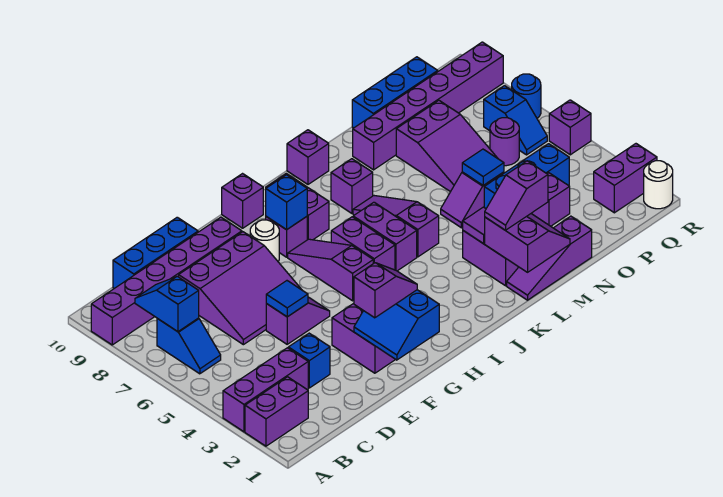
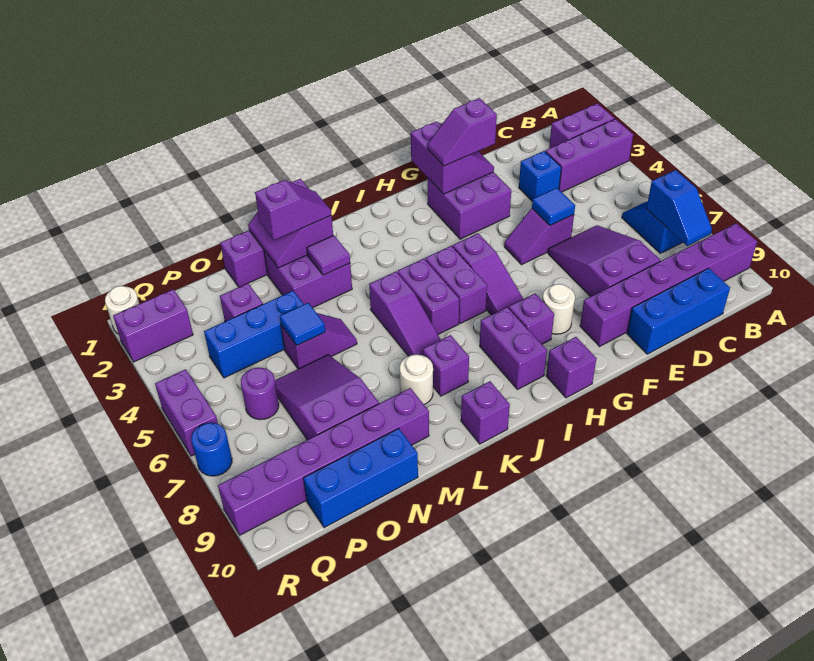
purple 3x3 slope [179,232,302,345] -> purple 2x3 slope [548,225,660,297]
blue 2x2 slope [354,290,439,360] -> purple 2x2 slope [411,122,494,194]
blue 1x1 brick [266,175,307,230] -> none
none -> white 1x1 round brick [400,355,433,405]
blue 1x2 slope [484,86,547,155] -> none
purple 1x1 brick [549,100,591,155] -> purple 1x2 brick [155,369,218,456]

